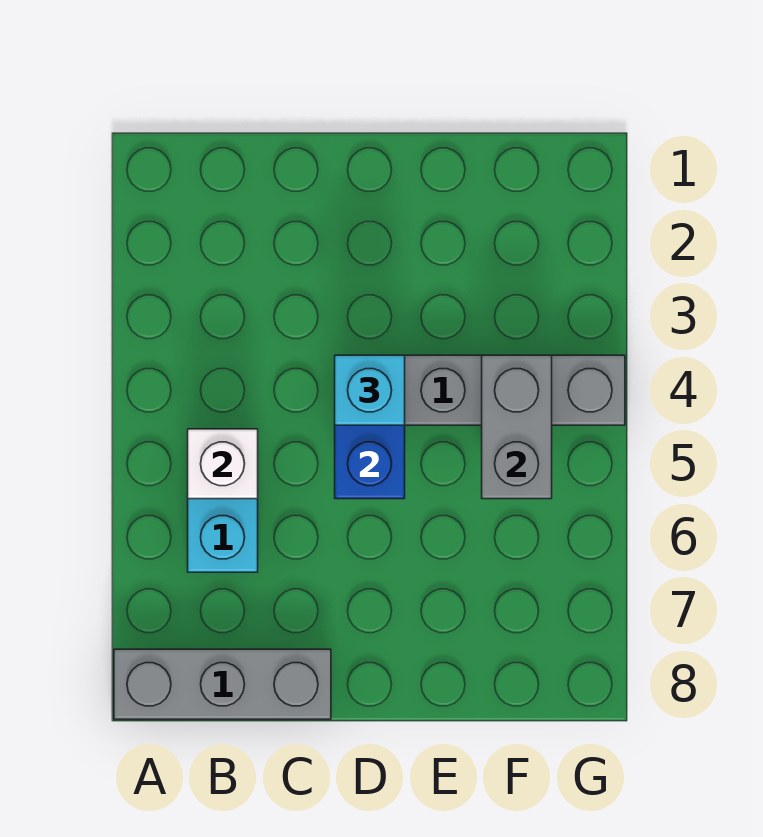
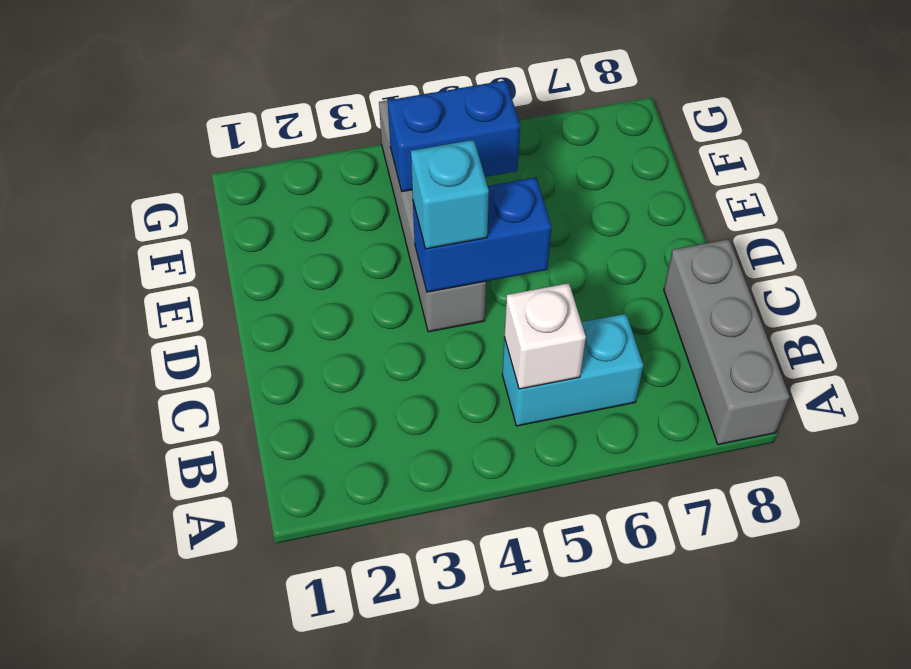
grey 1x2 brick [482,355,552,499] -> blue 1x2 brick [388,80,520,192]

